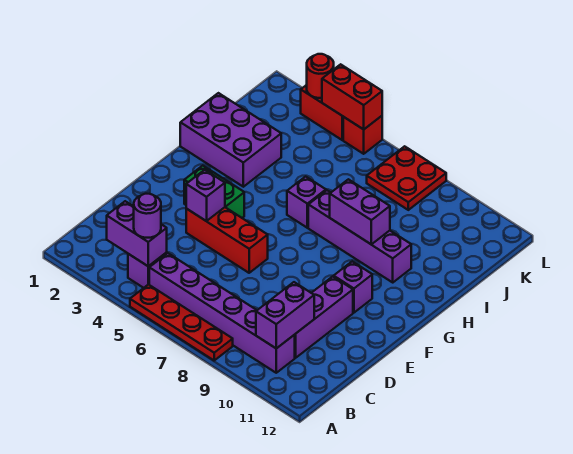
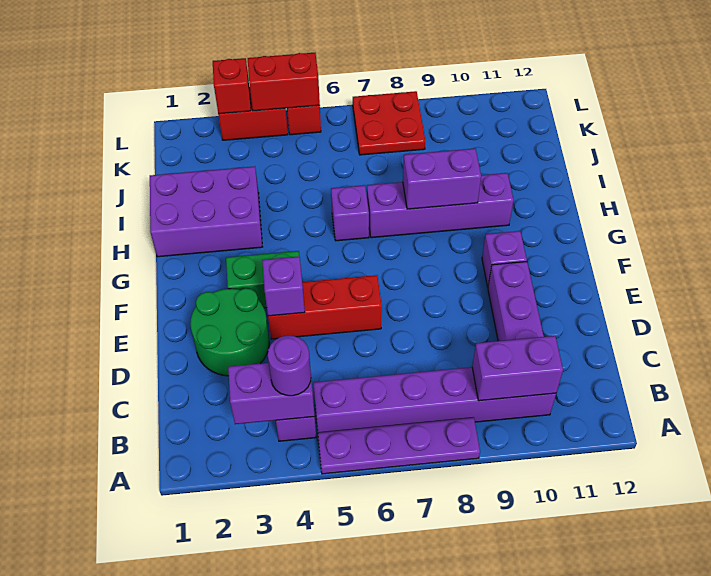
red 1x4 plate [130,284,233,360] -> purple 1x4 plate [318,417,480,474]
purple 1x2 brick [256,282,314,348] -> purple 1x2 brick turned to [472,336,563,401]
none -> green 2x2 round brick [190,288,269,376]
red 1x1 round brick [307,54,334,98] -> red 1x1 brick [213,58,251,114]

